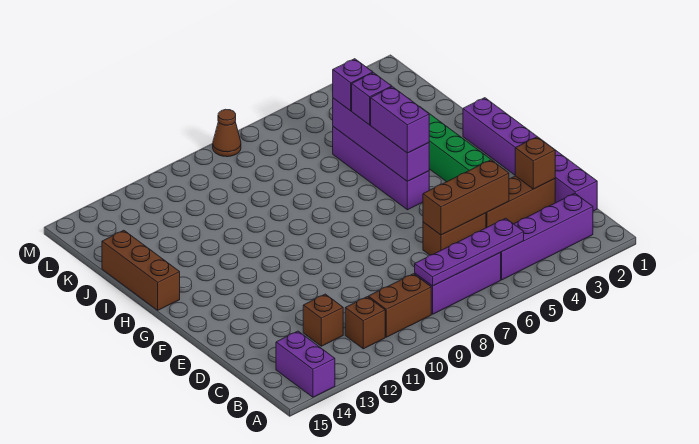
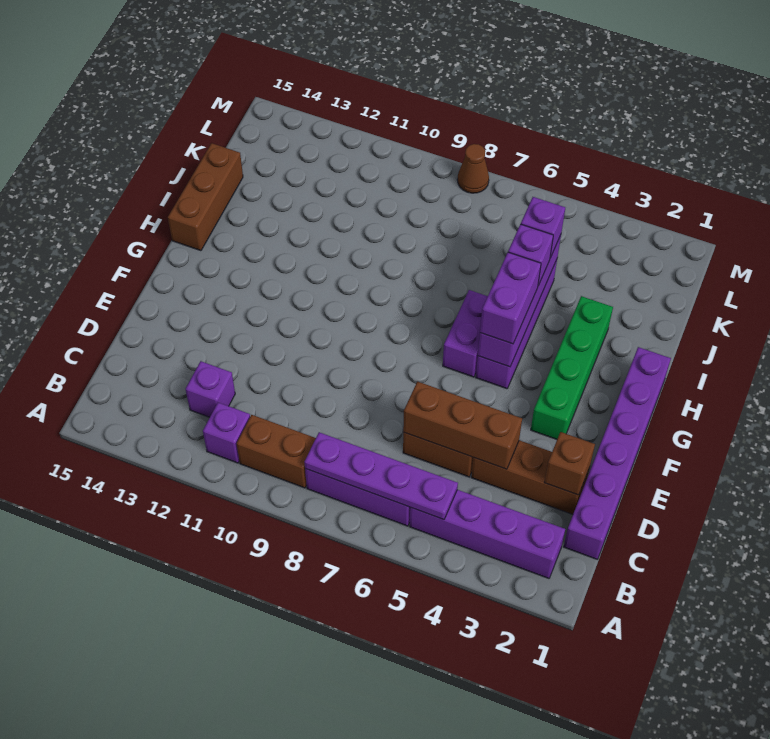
purple 1x2 brick [276,331,335,397] -> purple 1x2 brick moved to [443,290,488,377]
brown 1x1 brick [345,297,385,349] -> purple 1x1 brick [203,403,250,463]
brown 1x1 brick [303,294,343,346] -> purple 1x1 brick [185,361,235,417]

